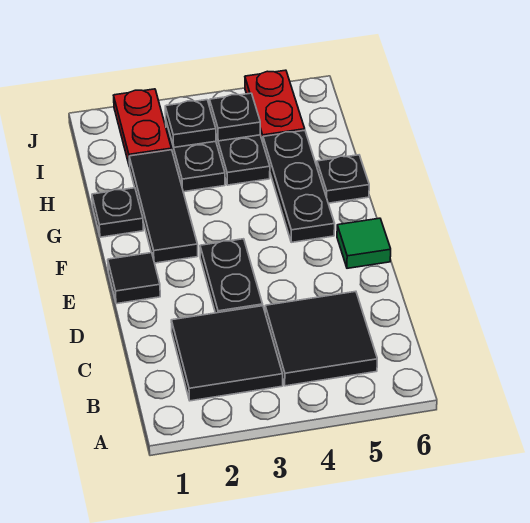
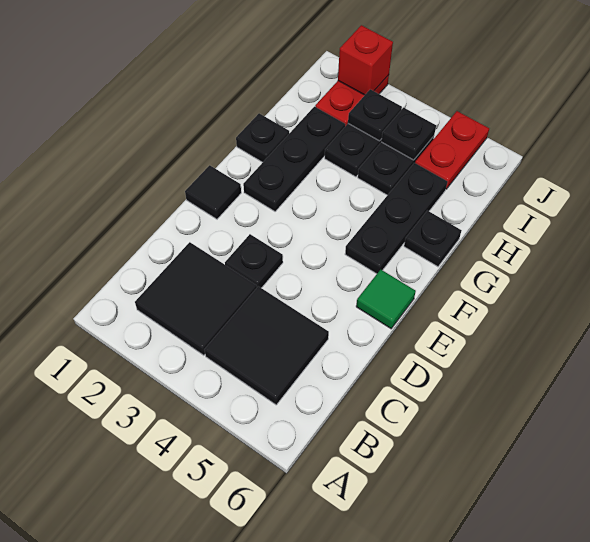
black 1x2 plate [200,239,263,313] -> black 1x1 plate [225,234,283,288]
black 1x3 tile [129,150,198,263] -> black 1x3 plate [243,107,345,211]
none -> red 1x1 brick [338,25,393,95]

